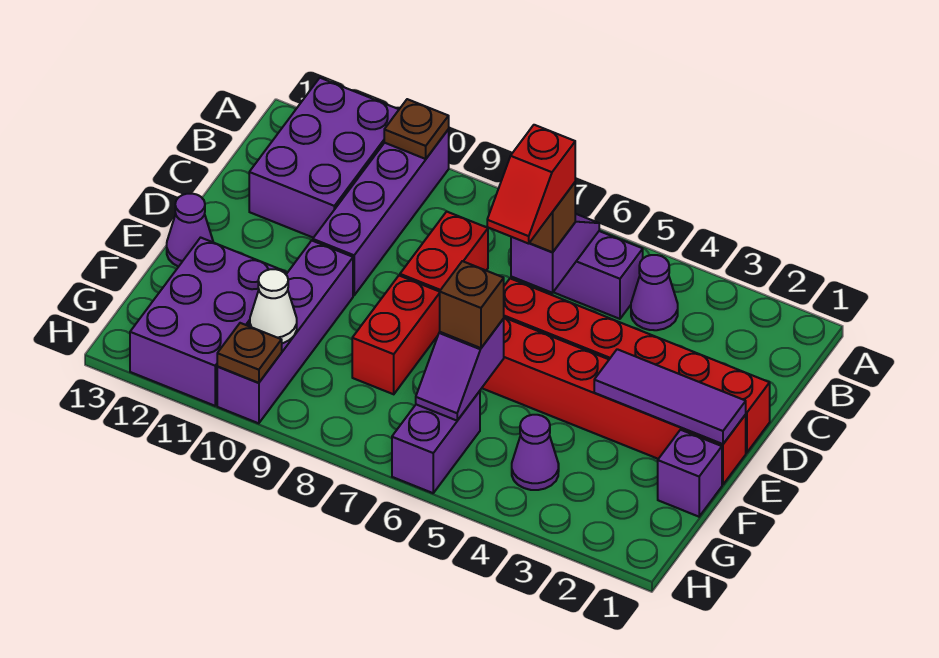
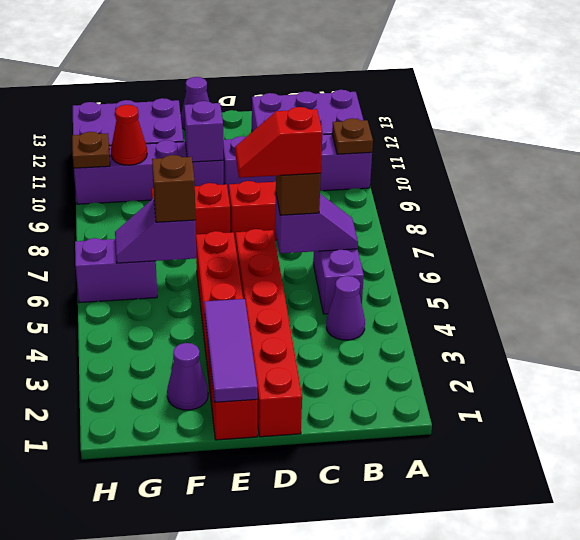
purple 1x1 brick [658,430,722,517] -> purple 1x1 brick moved to [184,101,223,162]
purple 1x1 cone [512,415,559,490] -> purple 1x1 cone moved to [167,343,208,410]
white 1x1 cone [250,269,297,343] -> red 1x1 cone [111,105,147,165]

